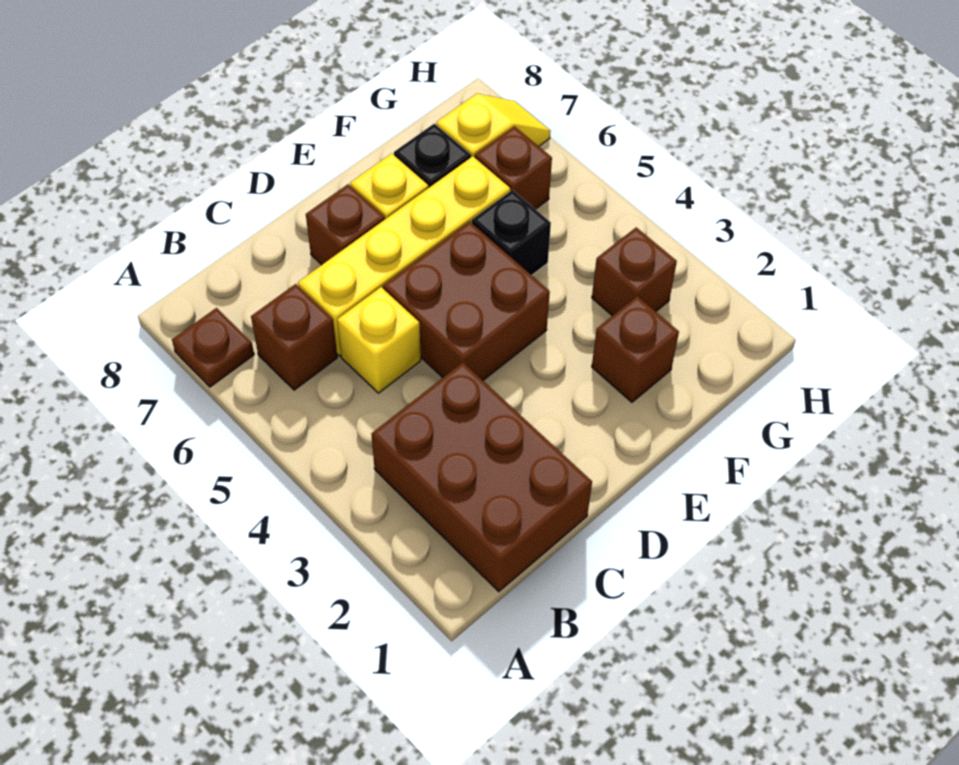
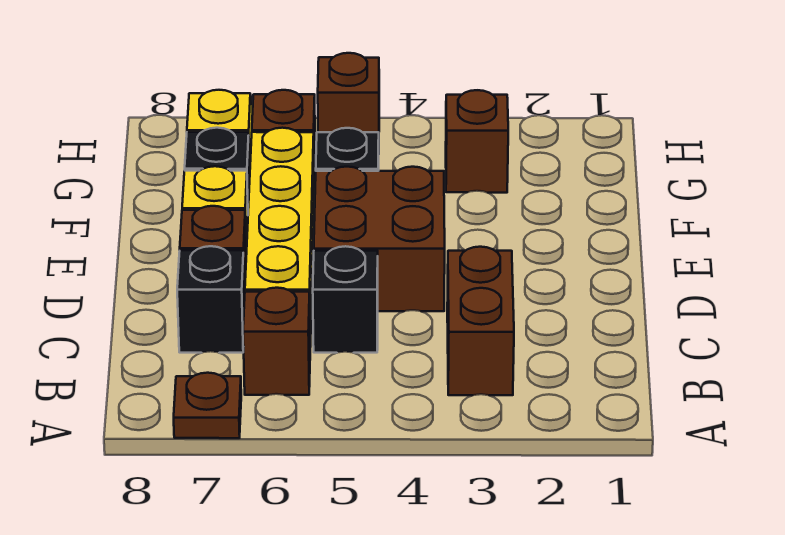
brown 2x3 brick [371,362,592,592] -> brown 1x2 brick [447,247,514,395]
yellow 1x1 brick [337,287,421,393] -> black 1x1 brick [313,246,378,353]
none -> black 1x1 brick [177,246,245,353]
brown 1x1 brick [592,296,679,402] -> brown 1x1 brick moved to [318,53,379,133]

